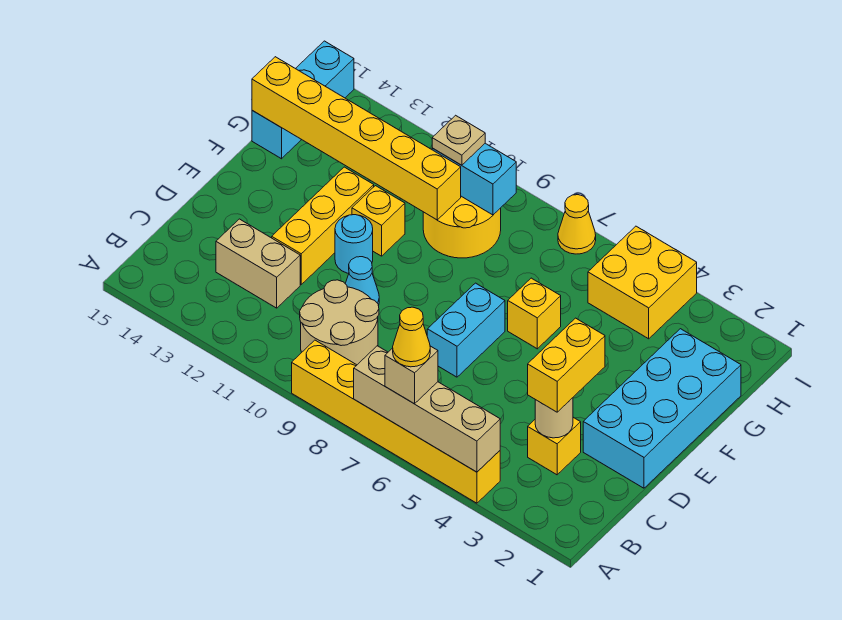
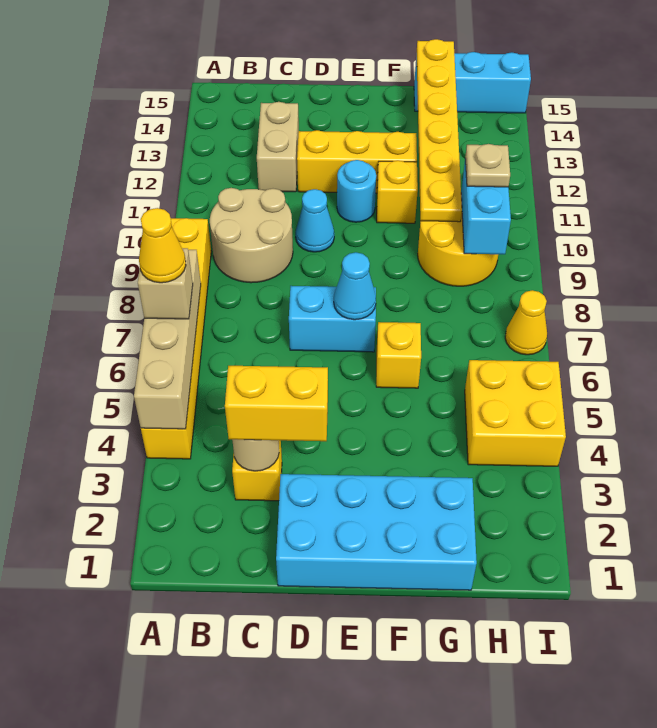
none -> cyan 1x1 cone [334,252,376,320]
yellow 1x6 brick [252,57,461,220] -> yellow 1x6 plate [416,39,462,222]

